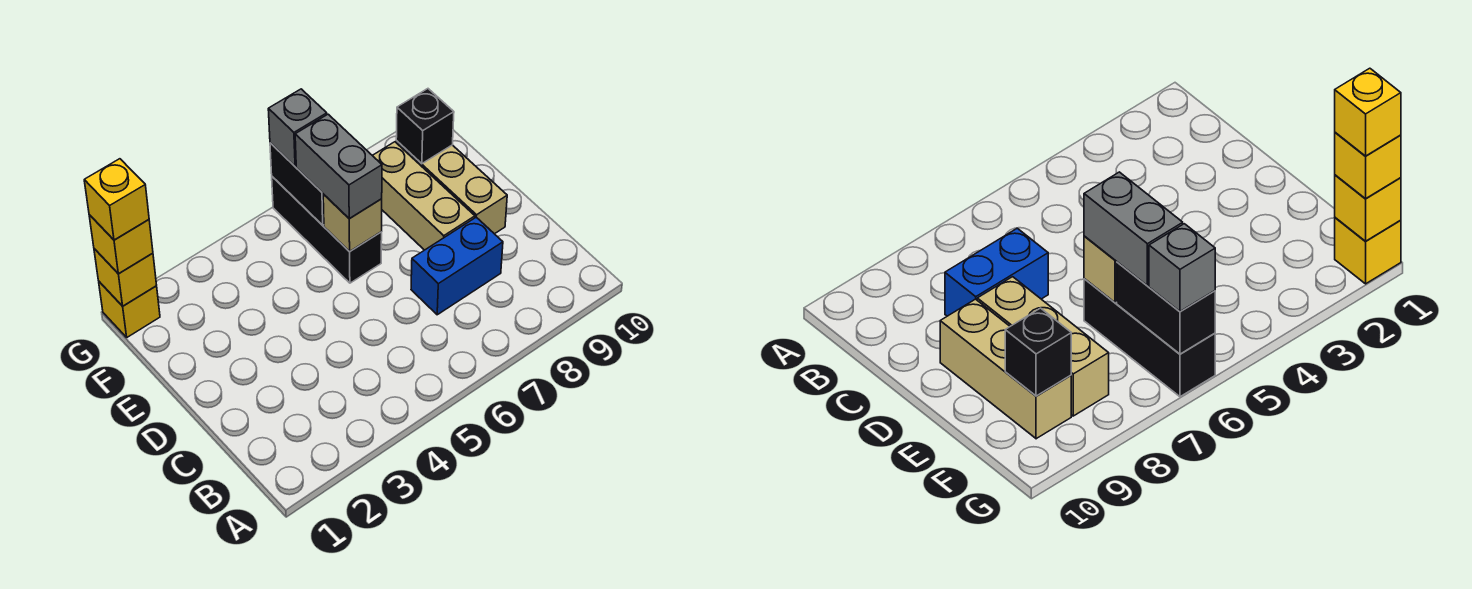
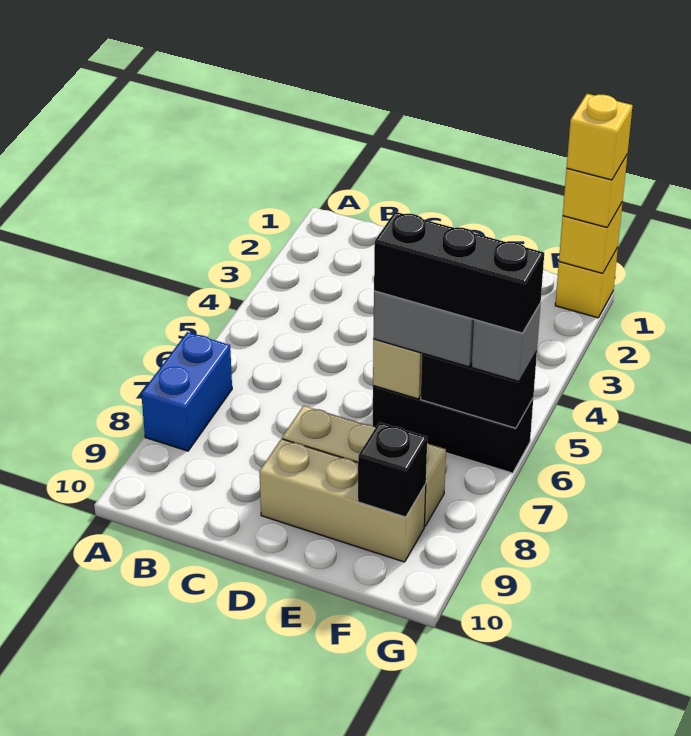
blue 1x2 brick [411,217,503,315] -> blue 1x2 brick moved to [141,332,232,451]
none -> black 1x3 brick [374,212,544,333]

